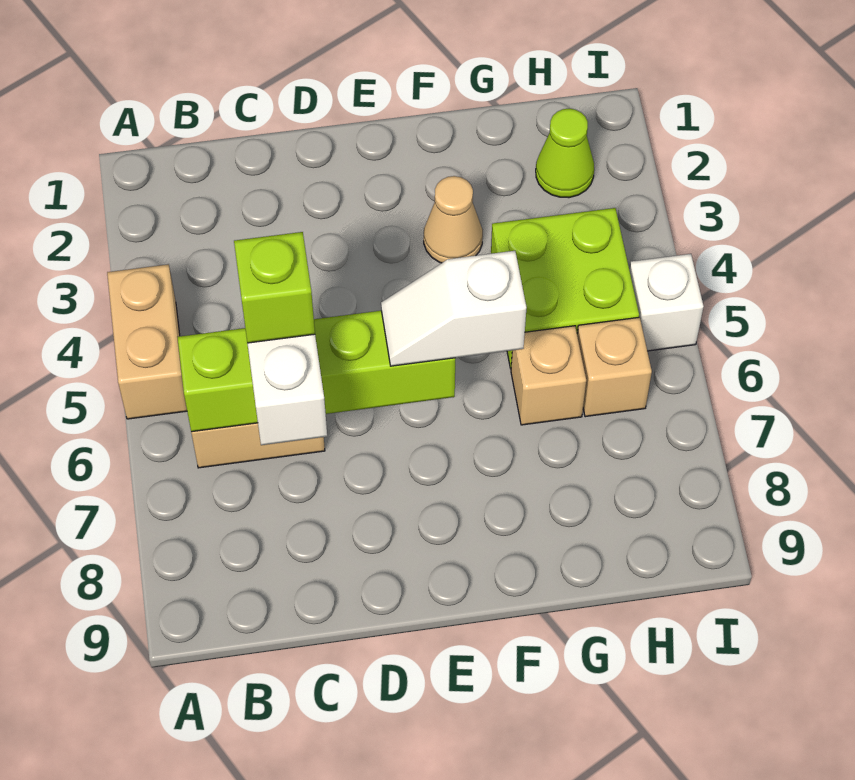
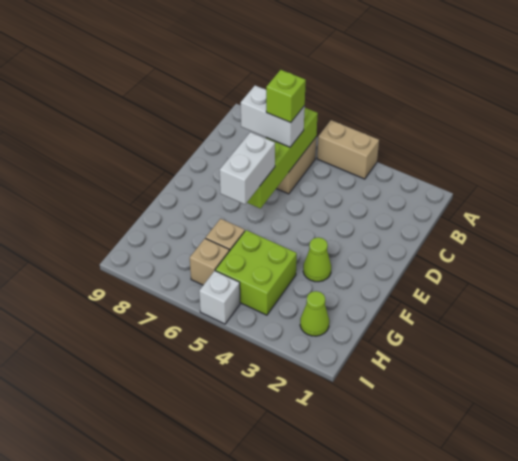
white 1x2 slope [381,251,526,366] -> white 1x2 brick [220,132,275,204]
tan 1x1 cone [424,176,483,263] -> lime 1x1 cone [303,237,331,282]

